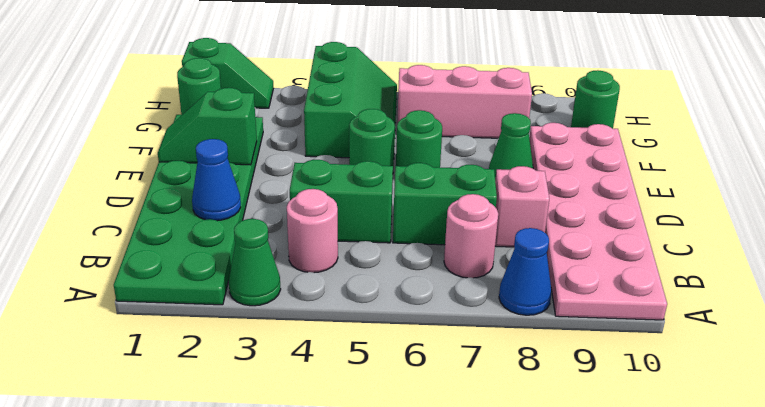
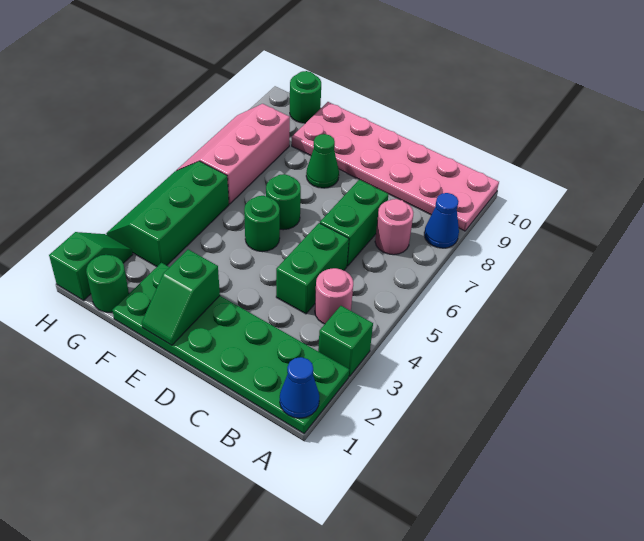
green 1x1 cone [229,219,281,306] -> green 1x1 brick [318,306,373,377]
blue 1x1 cone [192,139,241,221] -> blue 1x1 cone moved to [280,357,319,418]
pink 1x1 brick [495,166,549,247] -> none
green 2x3 slope [304,42,397,158] -> green 2x3 slope turned to [106,161,229,267]

